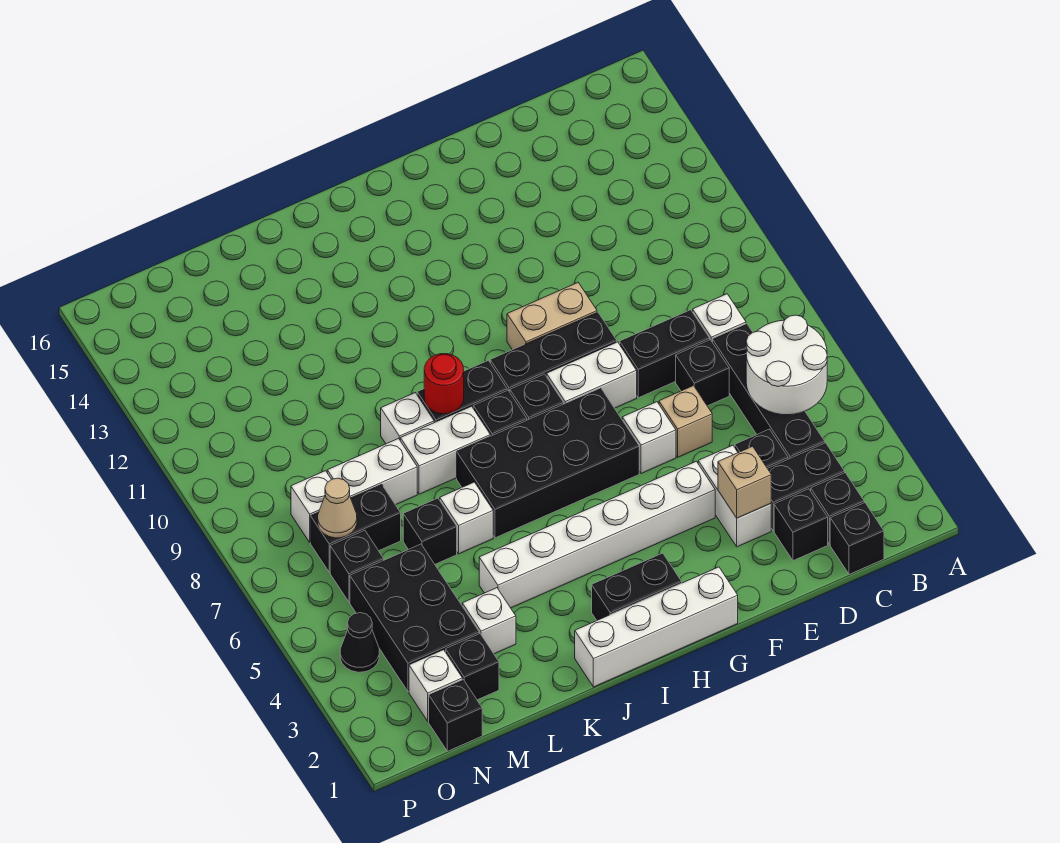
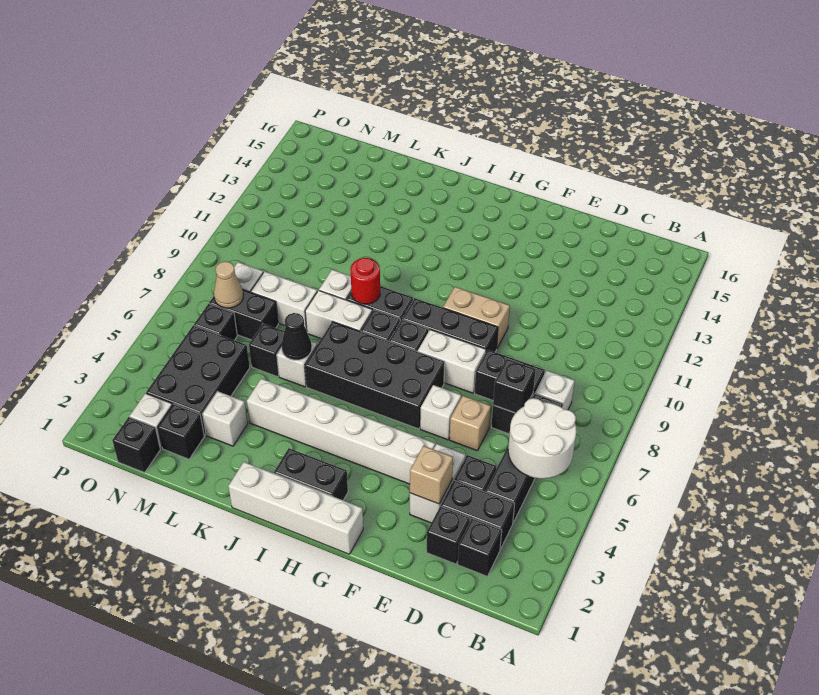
black 1x1 brick [830,503,884,574] -> black 1x1 brick moved to [493,359,536,413]
black 1x1 cone [340,613,379,672] -> black 1x1 cone moved to [282,313,312,360]

